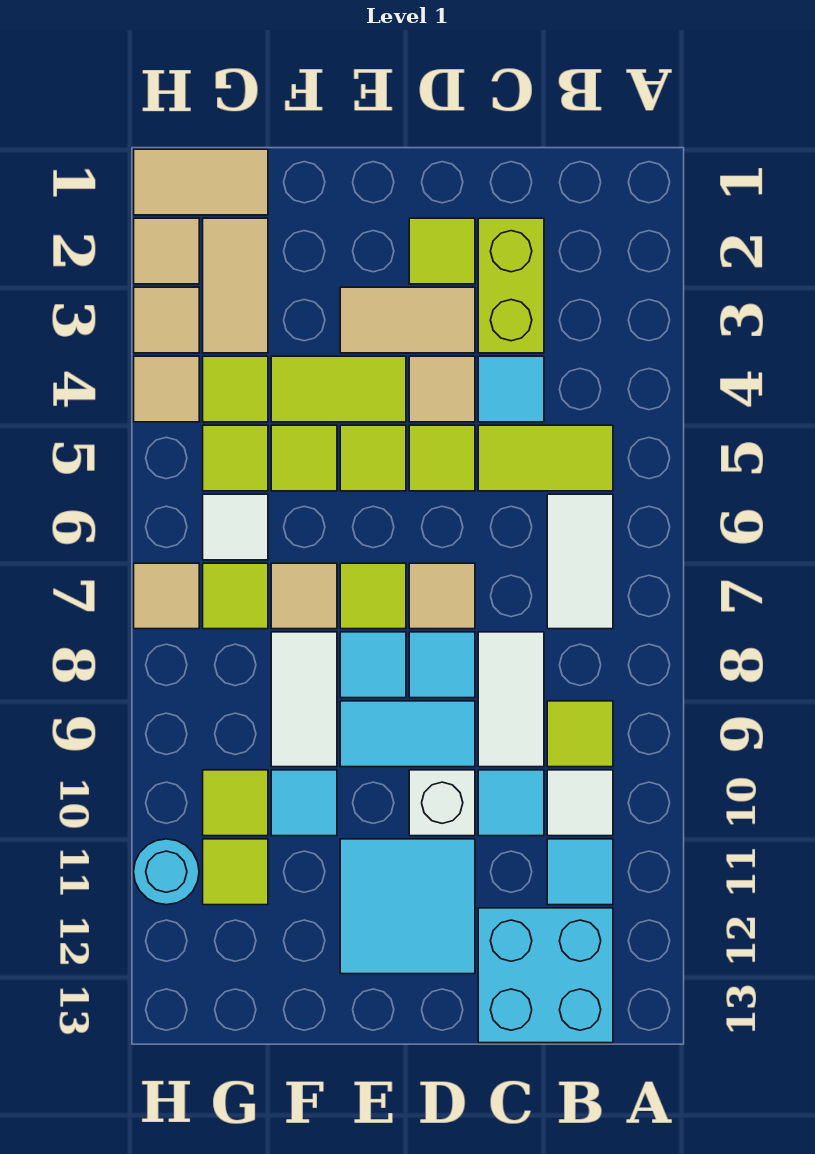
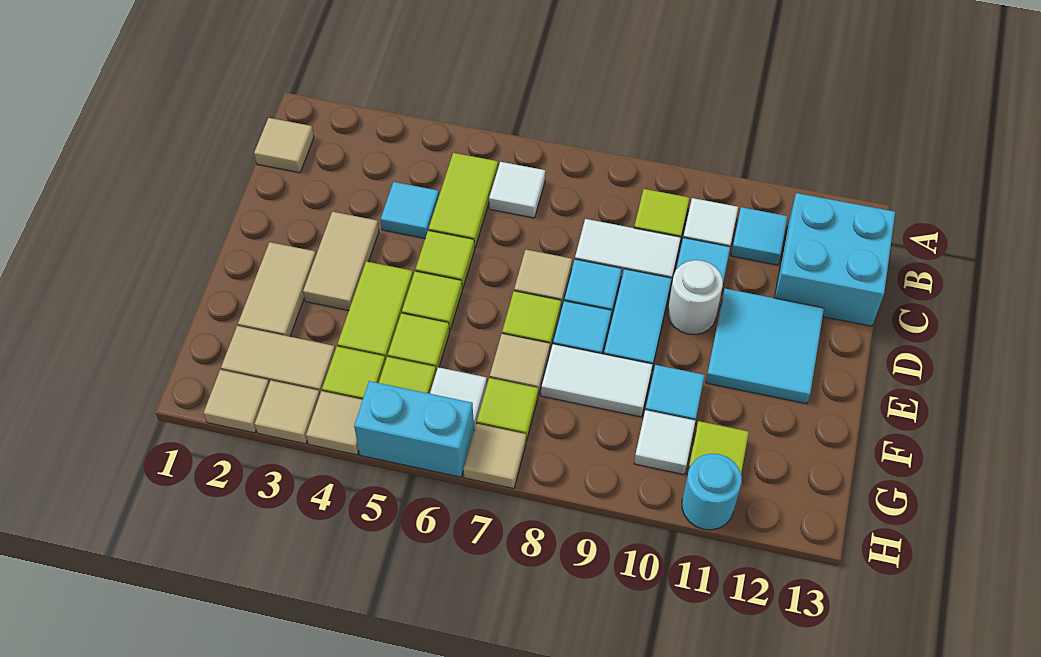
white 1x2 tile [547,494,613,629] -> white 1x1 tile [489,162,545,218]
lime 1x2 brick [478,218,544,353] -> none
lime 1x1 tile [409,218,475,284] -> none
tan 1x1 tile [409,356,475,422] -> tan 1x1 tile moved to [254,118,314,173]
white 1x1 brick [409,770,475,836] -> white 1x1 round brick [668,260,723,334]
tan 1x2 tile [134,149,268,215] -> tan 1x2 tile moved to [238,242,316,337]
lime 1x1 tile [203,770,268,836] -> white 1x1 tile [634,410,695,474]
none -> cyan 1x2 brick [354,381,474,477]

